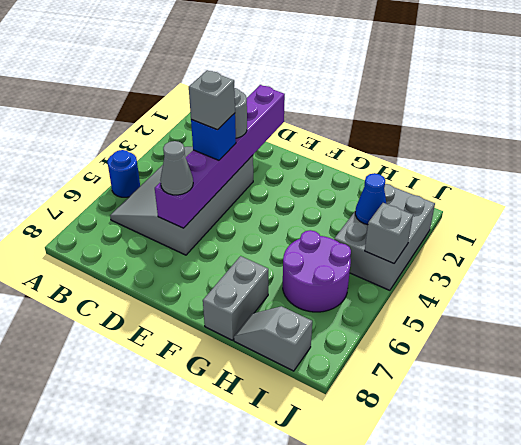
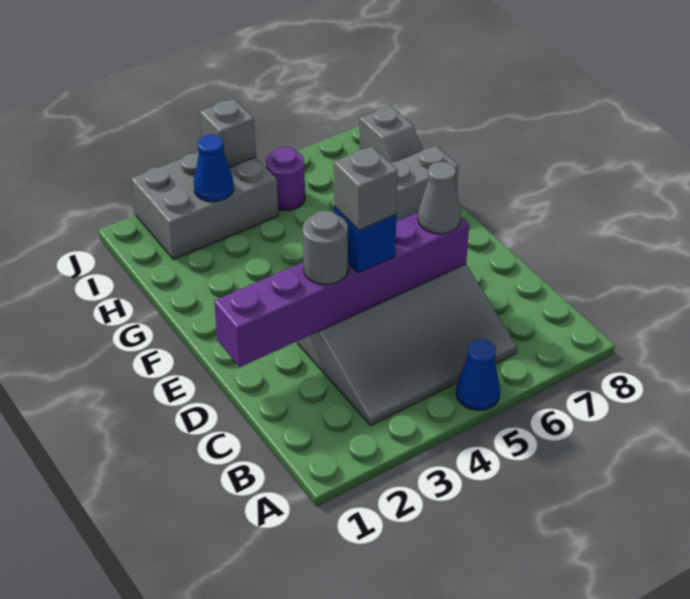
blue 1x1 round brick [107,150,140,197] -> blue 1x1 cone [456,339,500,410]
purple 2x2 round brick [283,230,351,312] -> purple 1x1 round brick [266,147,305,211]

